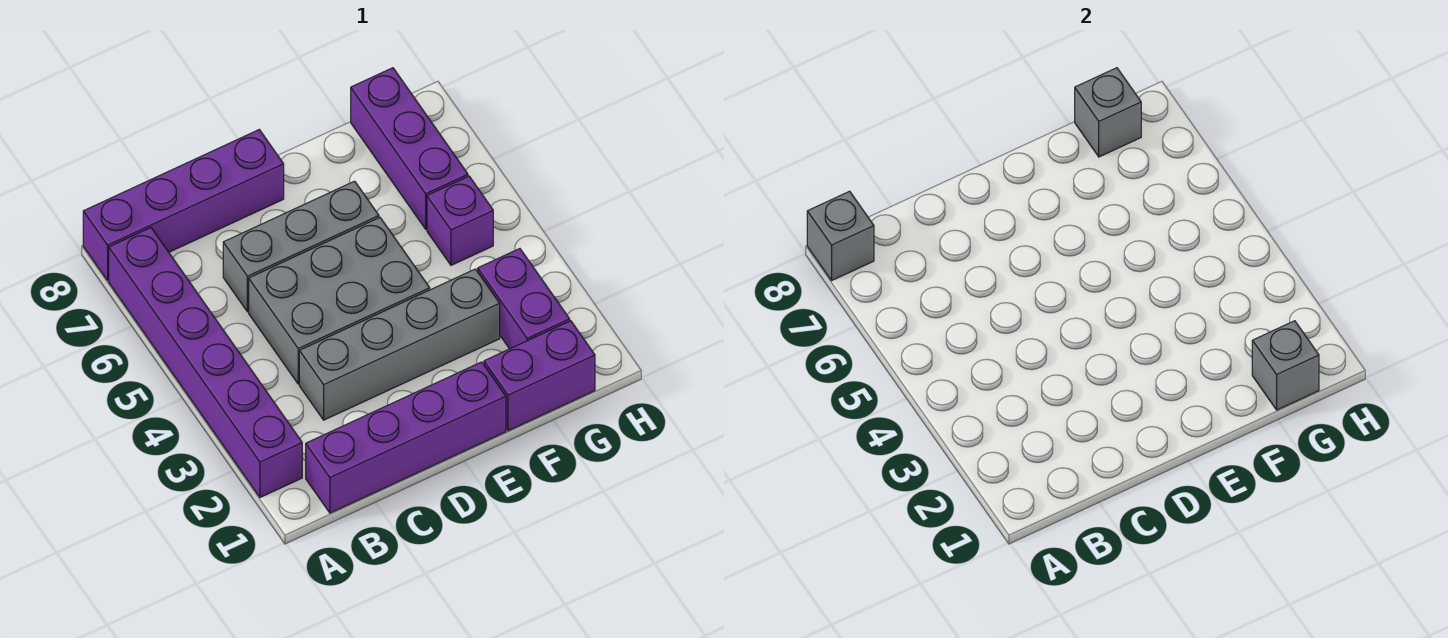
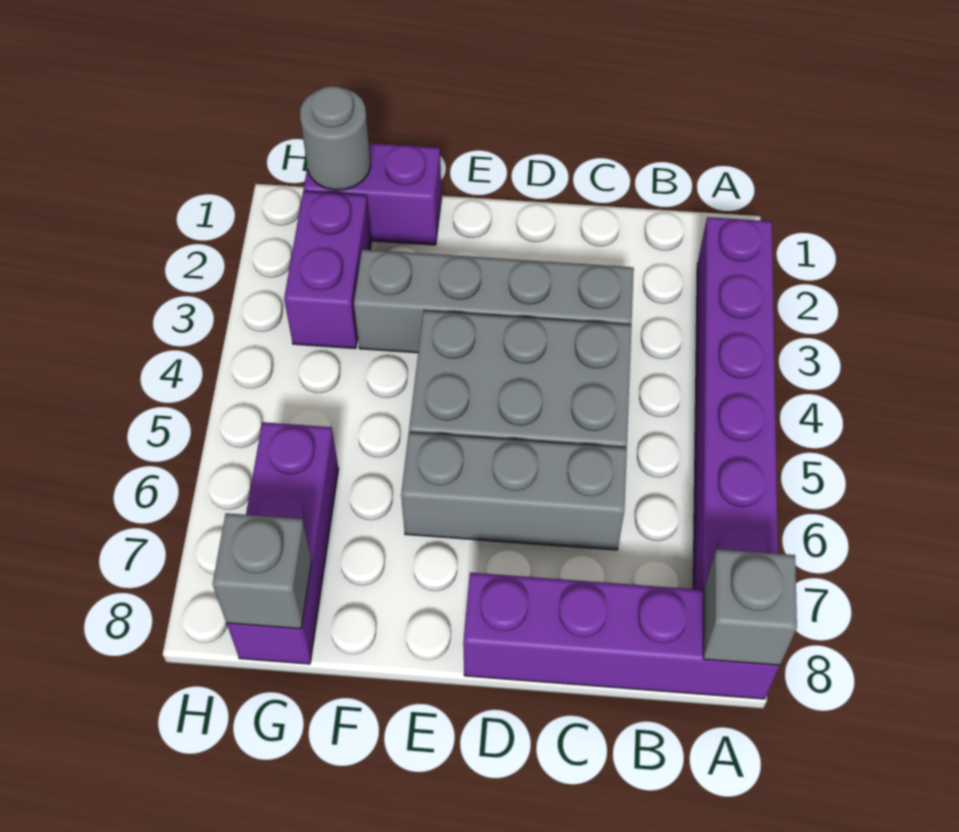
purple 1x4 brick [306,362,506,513] -> none
grey 1x1 brick [1252,321,1319,410] -> grey 1x1 round brick [300,86,371,190]
purple 1x1 brick [427,176,493,265] -> none

